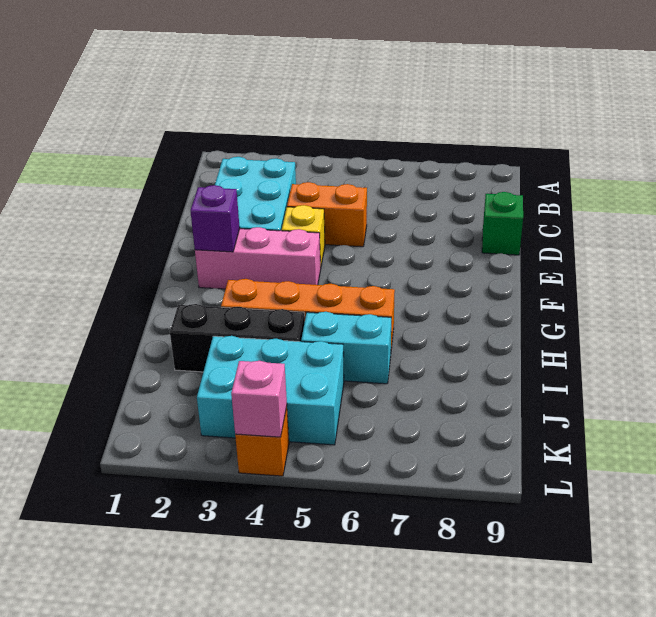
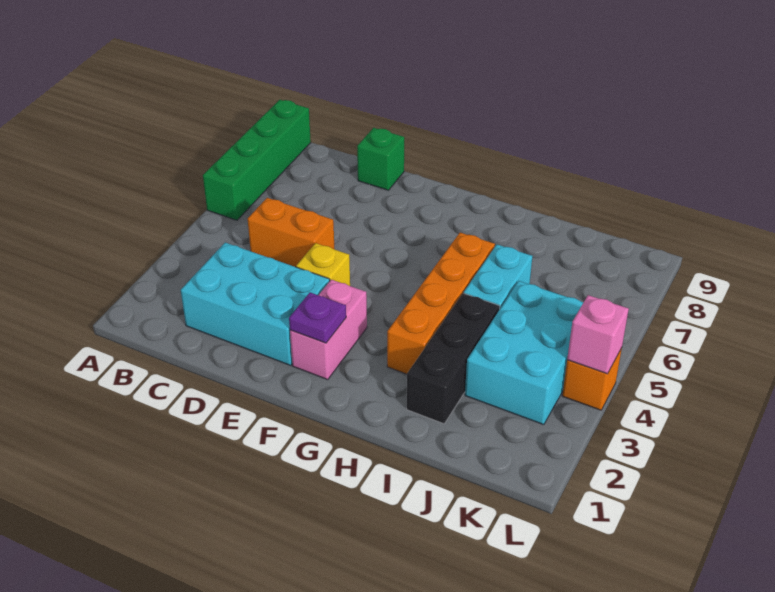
none -> green 1x4 brick [203,100,311,220]
orange 1x2 brick [287,182,367,247] -> orange 1x2 brick turned to [248,198,334,267]
pink 1x3 brick [195,227,321,289] -> pink 1x2 brick [290,280,367,380]
purple 1x1 brick [191,185,240,252] -> purple 1x1 plate [289,293,346,343]

